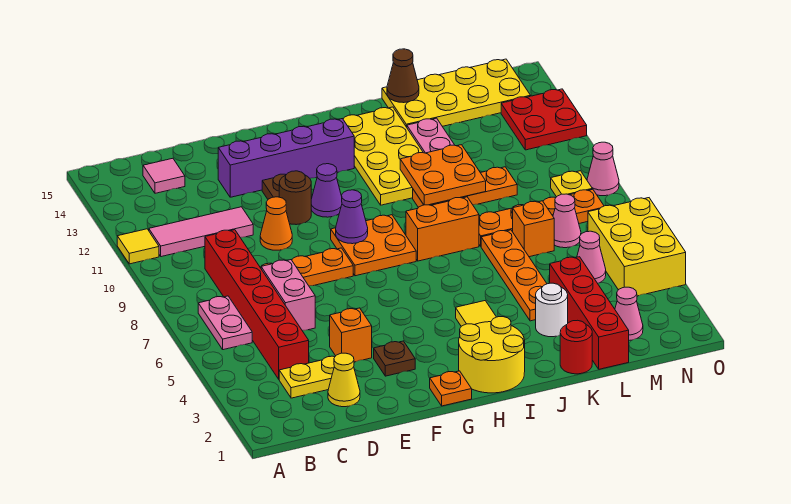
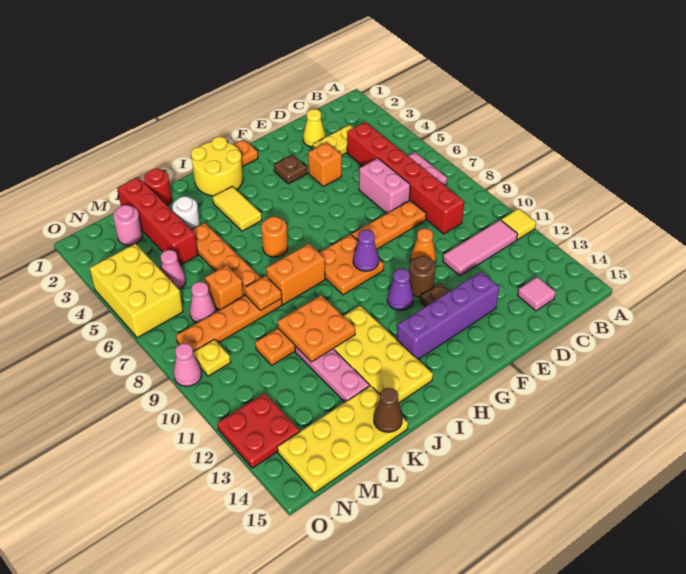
none -> orange 1x1 round brick [261,217,288,257]
none -> orange 1x1 plate [245,276,282,310]
pink 1x1 cone [615,287,643,340] -> pink 1x1 round brick [113,205,142,245]

